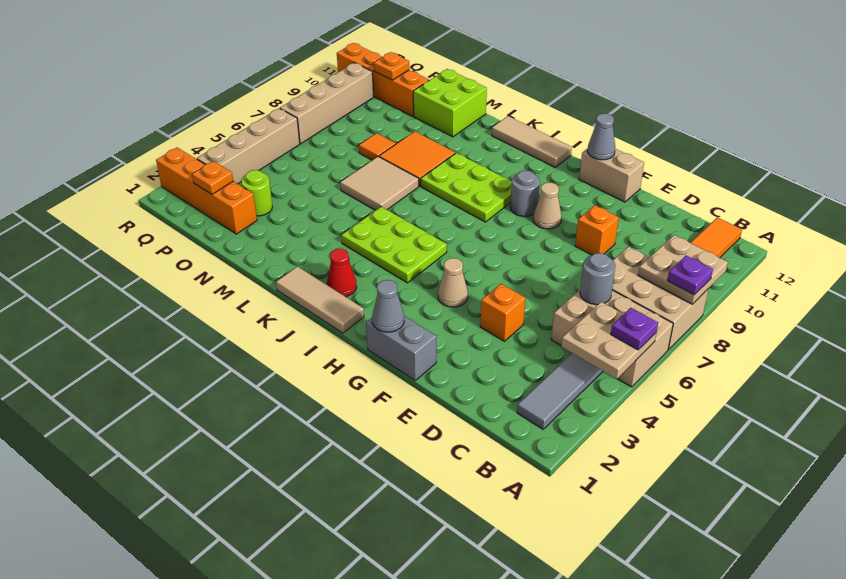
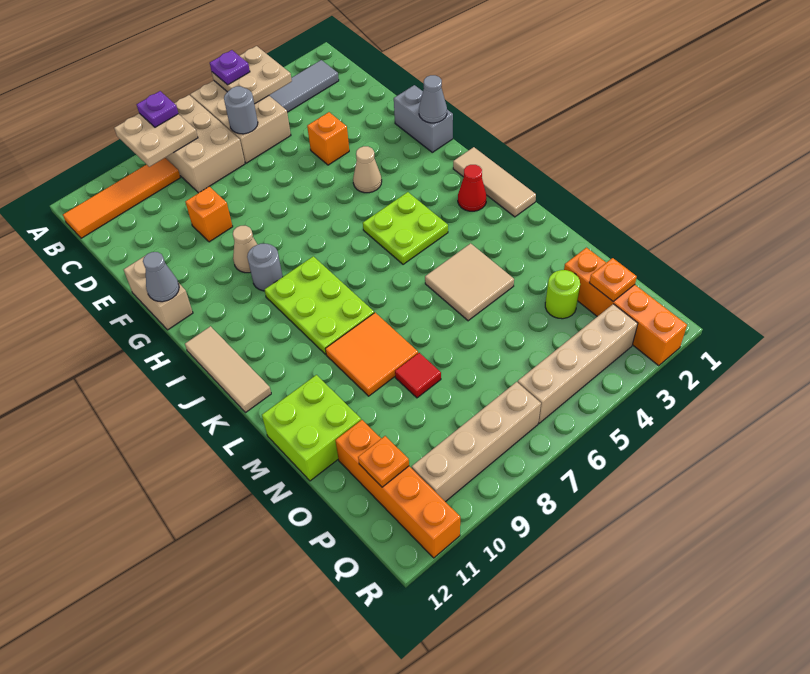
lime 2x3 plate [341,207,447,283] -> lime 2x2 plate [363,192,448,264]
tan 2x2 tile [340,157,419,210] -> tan 2x2 tile moved to [425,243,514,321]
orange 1x1 tile [359,133,396,160] -> red 1x1 tile [395,353,441,398]

